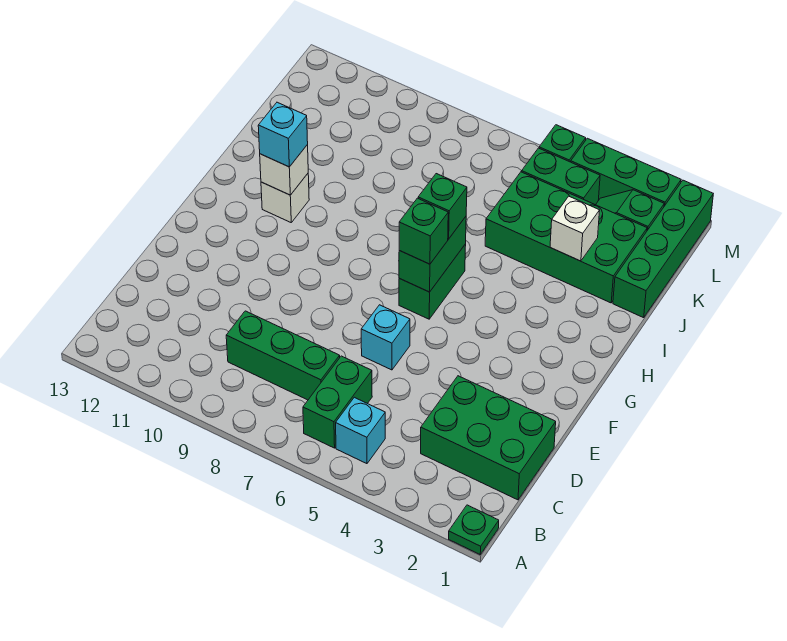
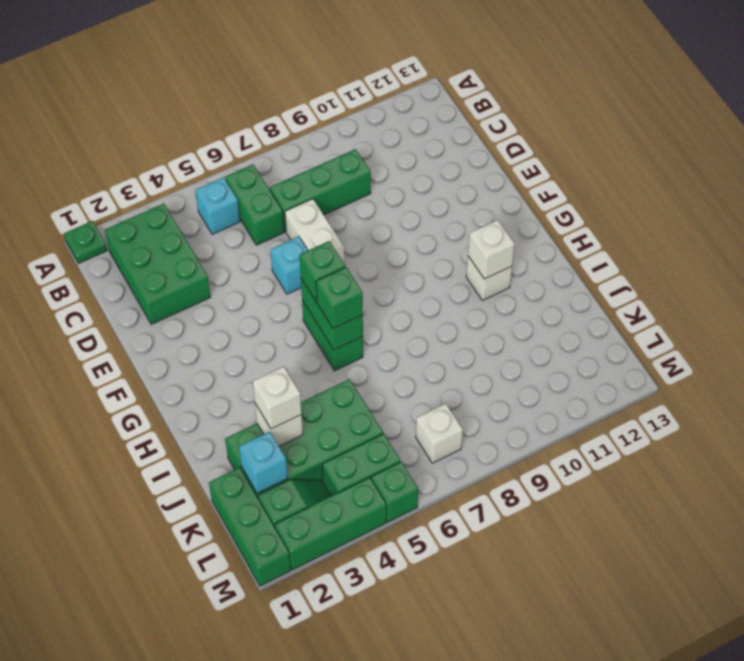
green 2x3 brick [421,376,556,500] -> green 2x3 brick turned to [105,204,210,324]
none -> white 1x2 brick [285,199,344,263]
cyan 1x1 brick [258,102,308,167] -> cyan 1x1 brick moved to [239,432,288,493]
green 1x4 brick [613,180,713,318] -> green 1x3 brick [209,467,291,586]
none -> white 1x1 brick [253,367,302,429]
none -> white 1x1 brick [416,404,463,463]

